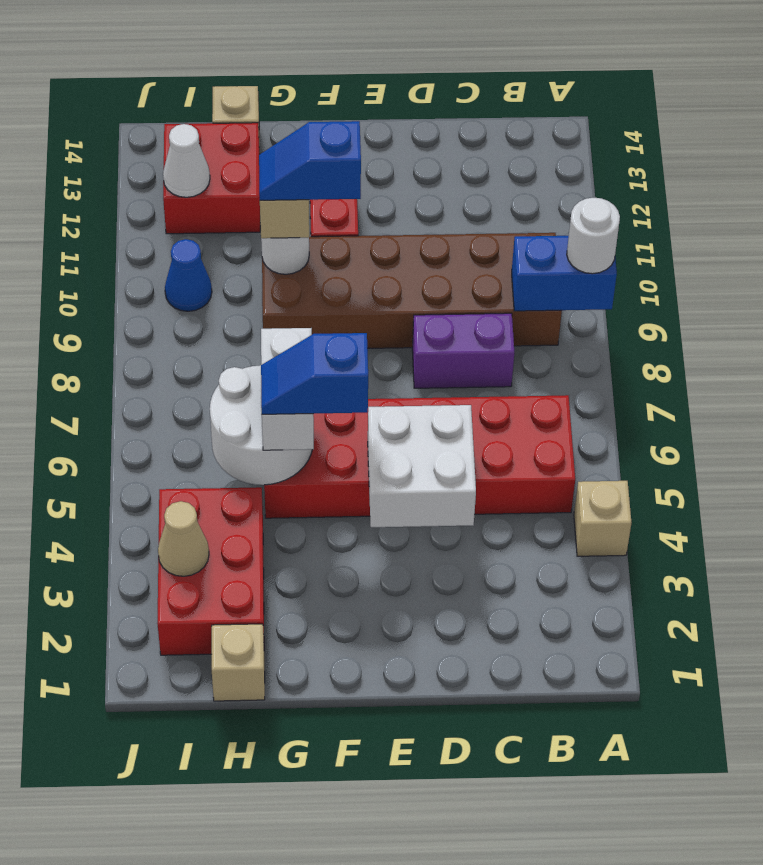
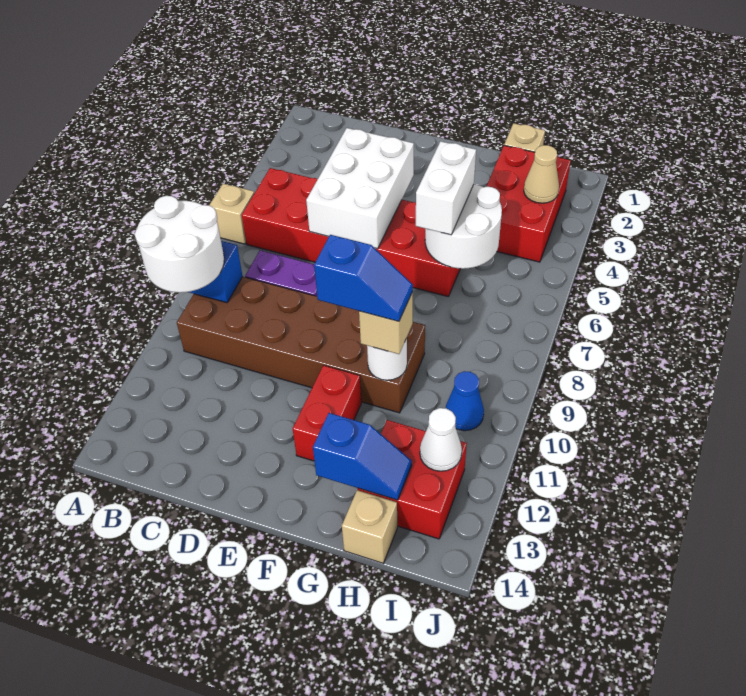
tan 1x1 brick [574,481,632,556] -> tan 1x1 brick moved to [209,184,254,244]
white 1x1 round brick [567,198,620,274] -> white 2x2 round brick [135,196,224,293]
white 2x2 brick [368,405,476,527] -> white 2x3 brick [306,128,414,249]
blue 1x2 slope [261,333,368,414] -> blue 1x2 slope moved to [313,413,412,500]

